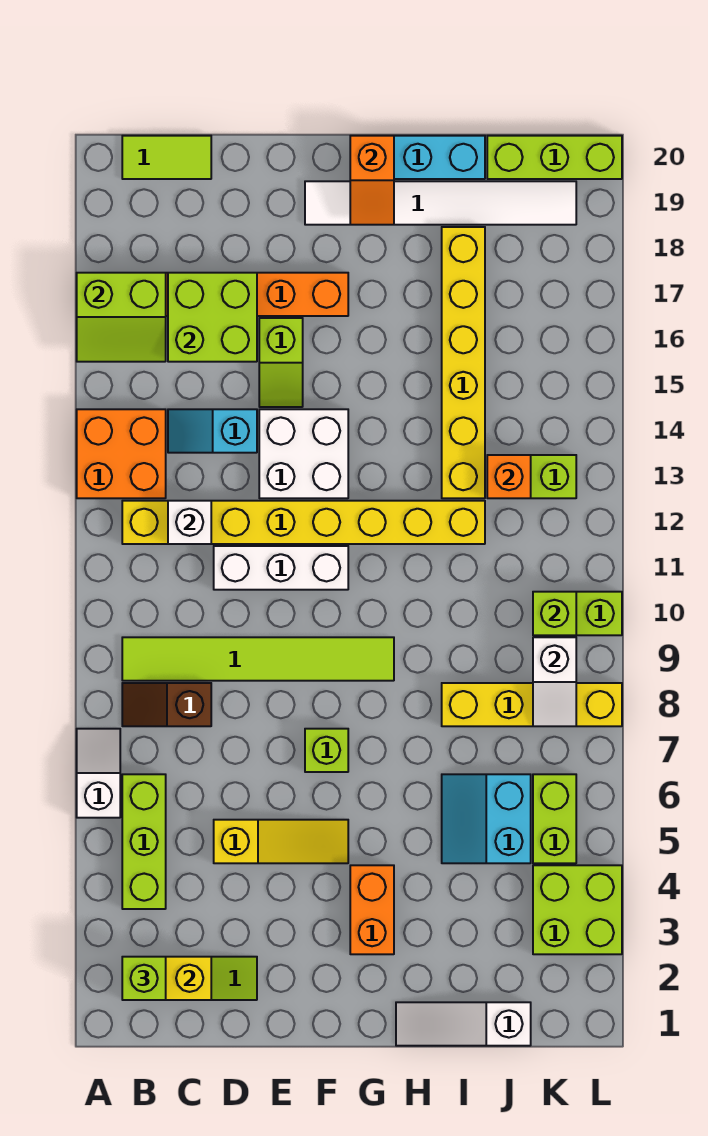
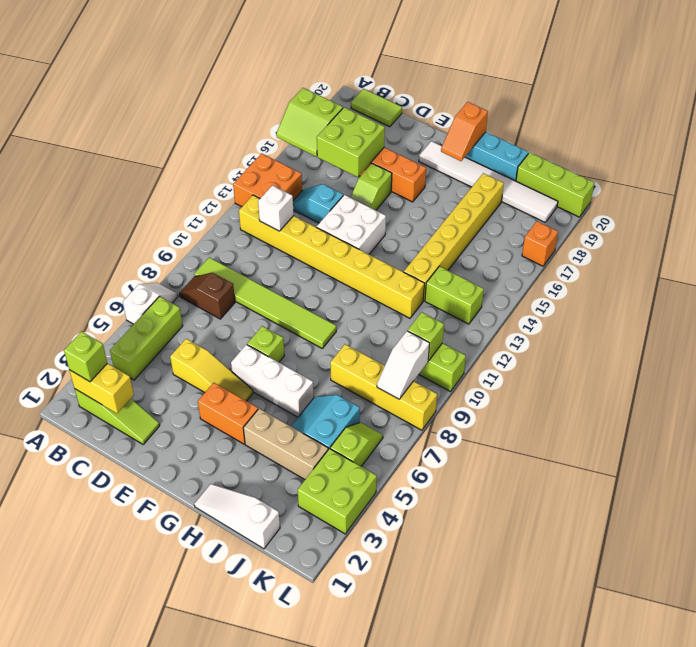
white 1x3 brick [214,546,348,590] -> white 1x3 brick moved to [231,345,314,417]
orange 1x2 brick [350,865,394,954] -> orange 1x2 brick turned to [198,383,258,444]
none -> tan 1x3 brick [243,409,328,480]
orange 1x1 brick [487,455,531,498] -> orange 1x1 brick moved to [522,221,558,266]
lime 1x2 brick [533,774,576,863] -> lime 1x2 slope [330,423,383,466]

